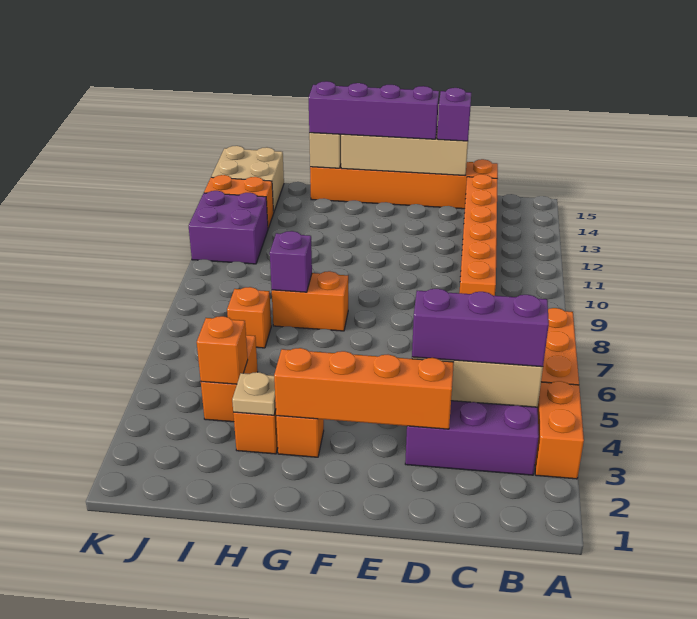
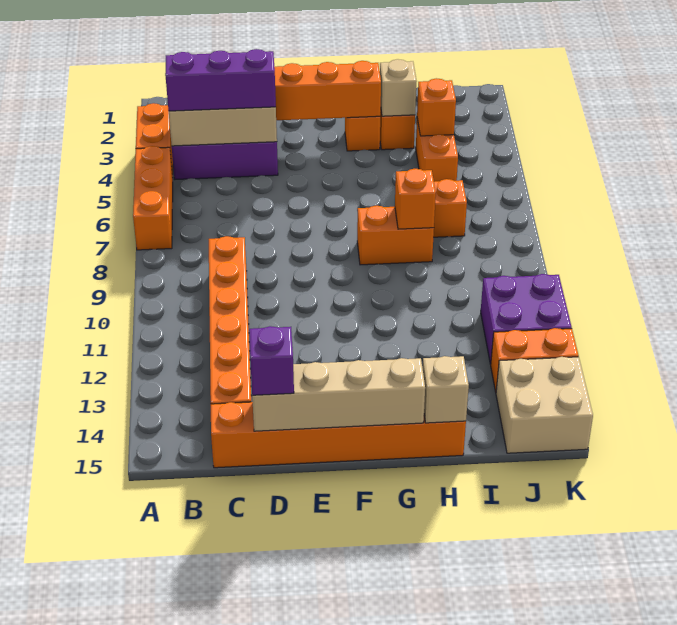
purple 1x4 brick [309,81,439,139] -> none
tan 1x1 plate [232,372,276,415] -> tan 1x1 brick [380,59,417,116]
purple 1x1 brick [270,231,312,292] -> orange 1x1 brick [395,169,436,229]

